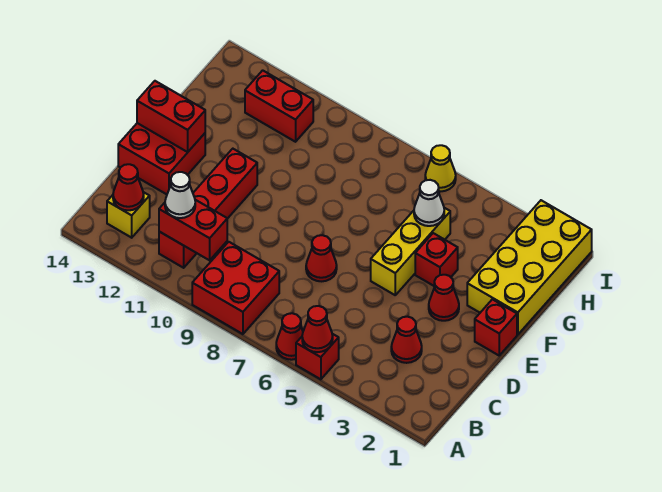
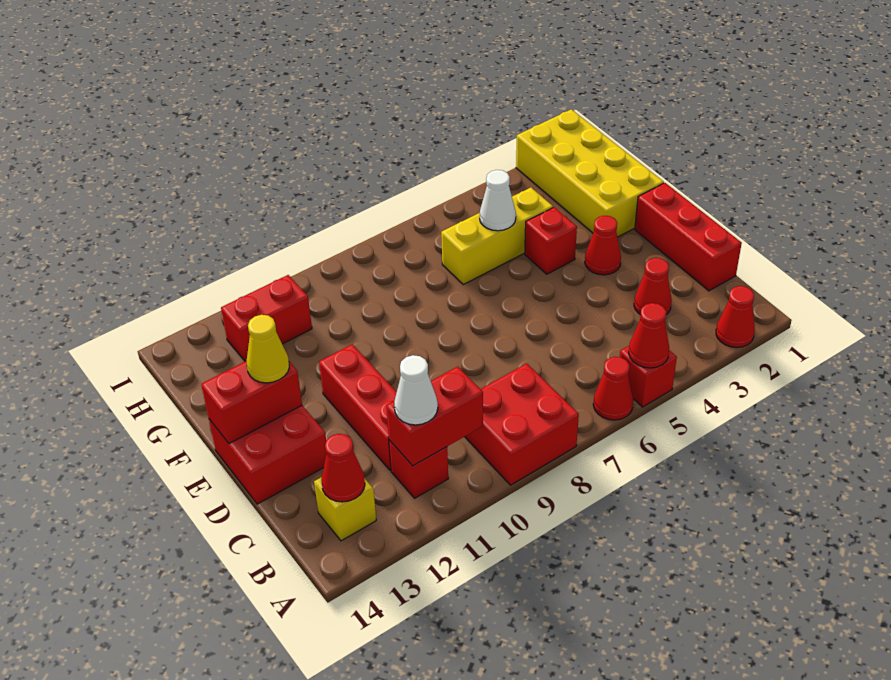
red 1x1 cone [306,235,337,281] -> red 1x1 cone moved to [716,286,755,348]
red 1x1 brick [475,299,517,355] -> red 1x3 brick [635,183,742,291]
yellow 1x3 brick [371,208,450,295] -> yellow 1x3 brick turned to [441,188,553,285]
yellow 1x1 cone [425,145,456,191] -> yellow 1x1 cone moved to [247,315,289,383]

